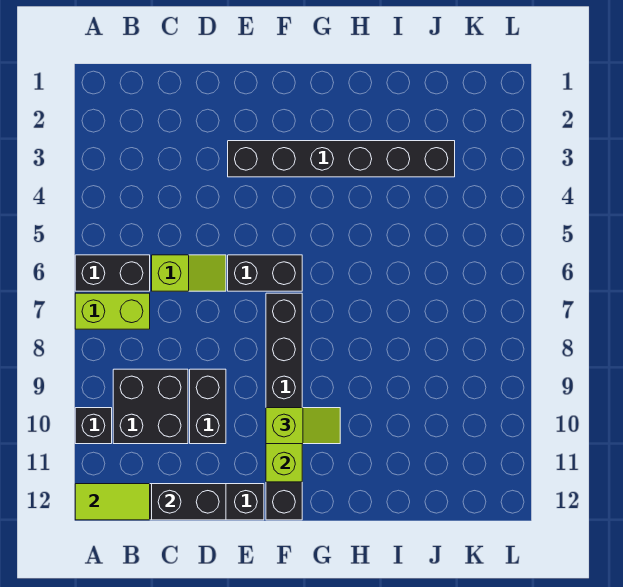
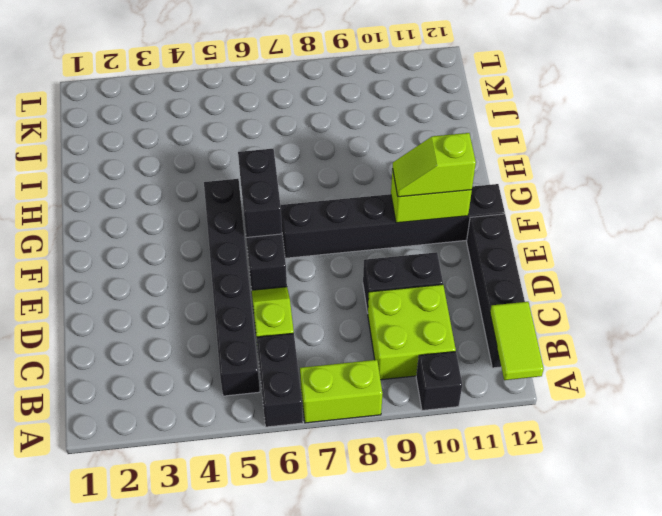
lime 1x2 brick [75,293,150,329] -> lime 1x2 brick turned to [300,360,383,423]
black 2x2 brick [113,369,188,444] -> lime 2x2 brick [368,285,456,380]
black 1x2 brick [152,484,226,520] -> black 1x2 brick moved to [238,149,282,237]
black 1x6 brick [228,141,455,177] -> black 1x6 brick moved to [204,179,260,396]
lime 1x2 slope [266,408,340,444] -> lime 1x2 slope turned to [393,133,476,197]

